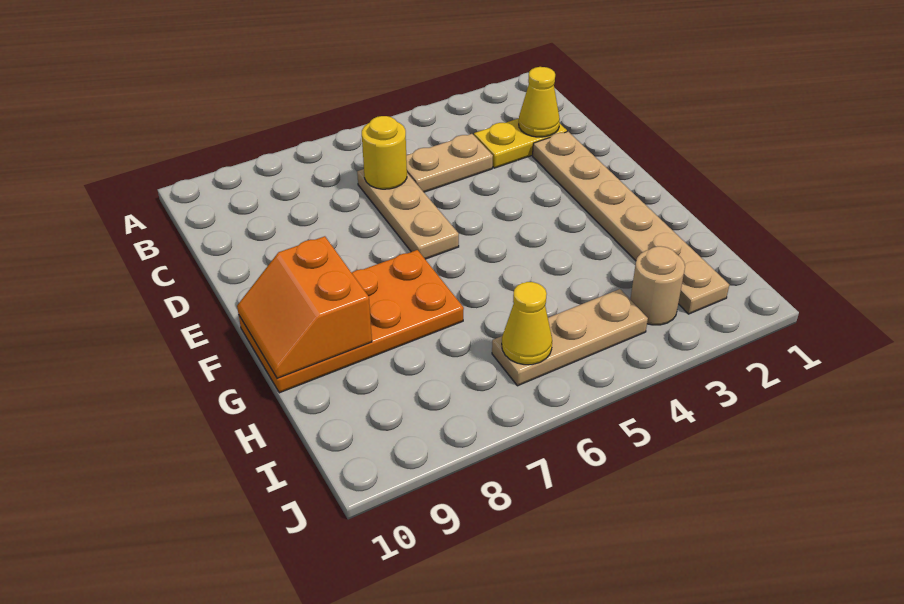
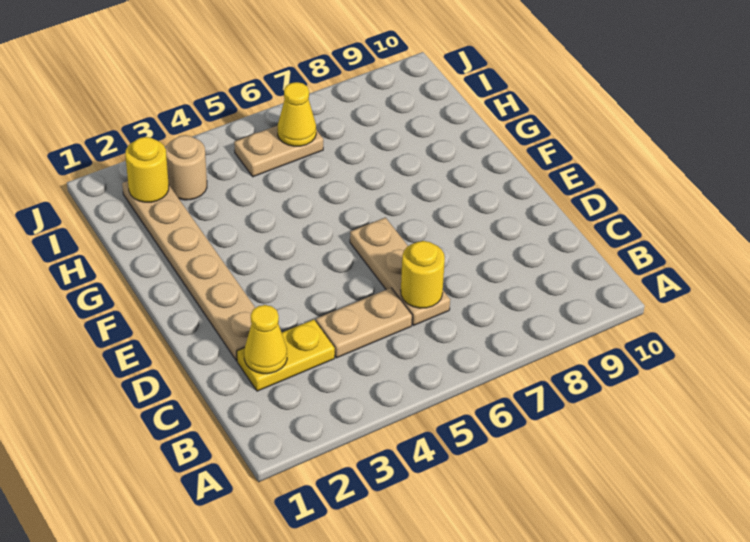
orange 2x4 plate [239,250,464,393] -> none
orange 2x2 slope [237,236,372,378] -> none
none -> yellow 1x1 round brick [125,137,169,202]
tan 1x3 plate [492,289,648,386] -> tan 1x2 plate [234,125,323,177]

